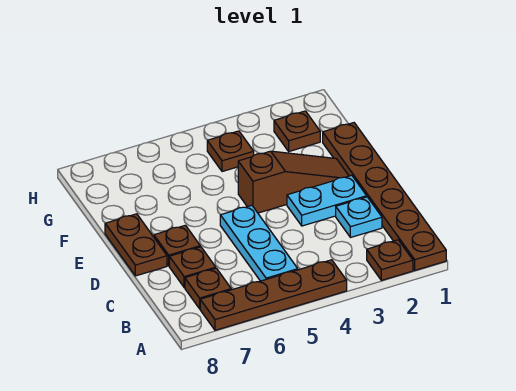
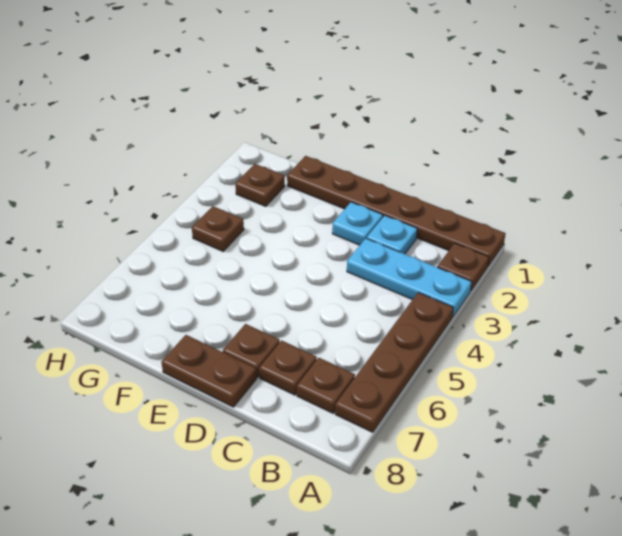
cyan 1x3 plate [220,205,298,281] -> cyan 1x3 plate moved to [347,238,472,317]
cyan 1x2 plate [287,175,367,226] -> cyan 1x1 plate [332,202,383,245]
brown 1x3 slope [238,151,349,213] -> none

